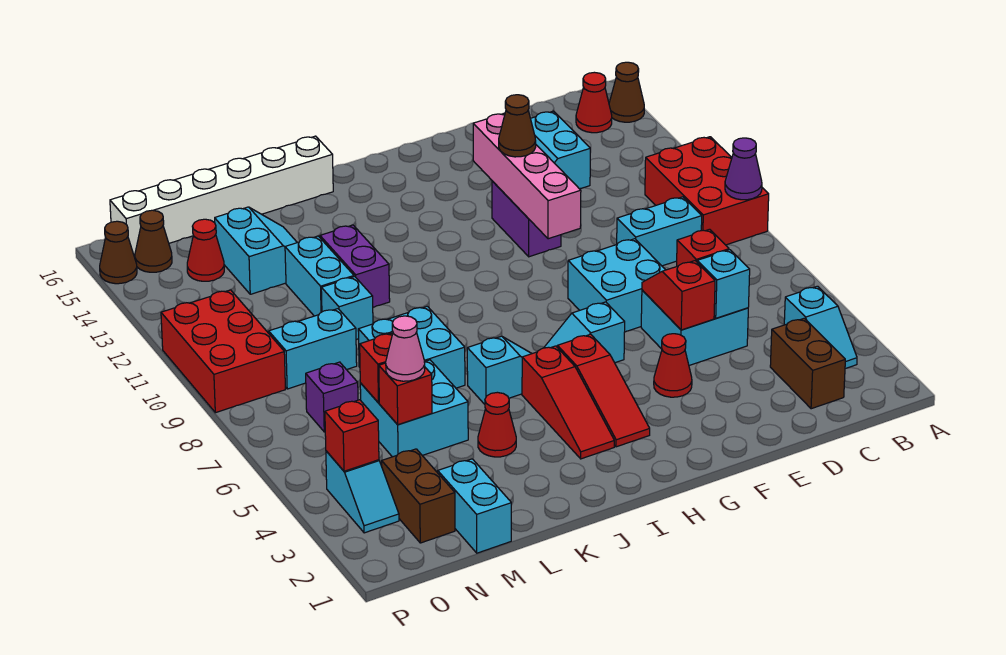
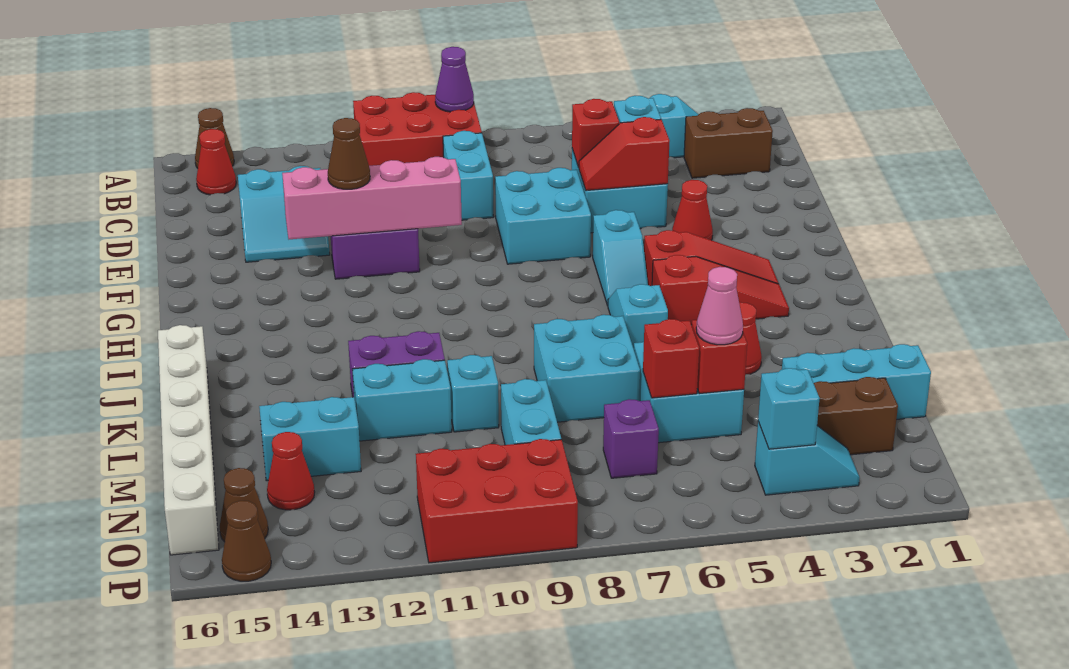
cyan 1x2 brick [438,459,511,553] -> cyan 1x3 brick [782,344,931,420]
red 1x1 brick [325,400,379,471] -> cyan 1x1 brick [758,368,820,449]

